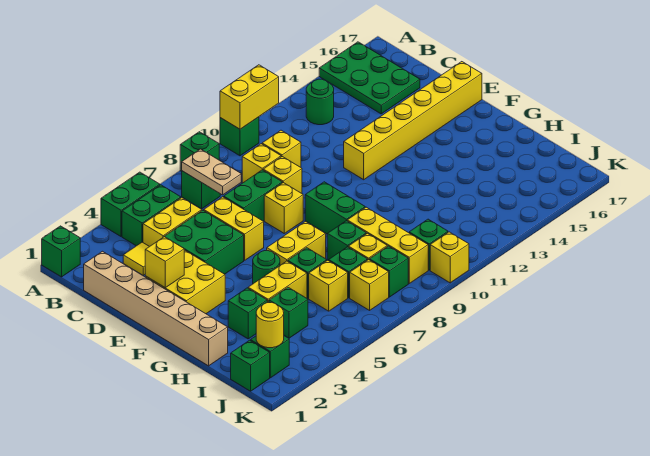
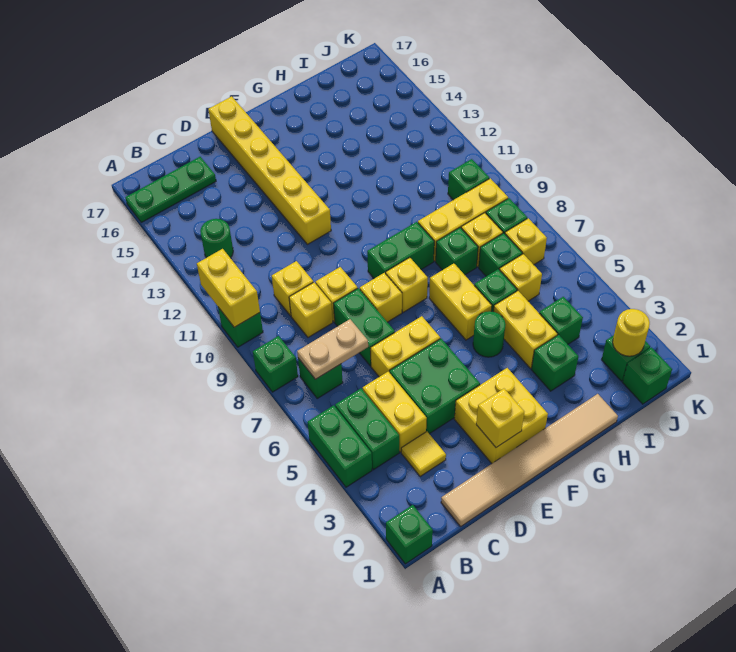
green 2x3 plate [319,42,420,114] -> green 1x3 plate [125,157,216,222]
tan 1x6 brick [84,251,228,366] -> tan 1x6 tile [441,394,618,526]
yellow 1x1 brick [430,232,469,283] -> yellow 1x1 brick moved to [386,258,428,312]

